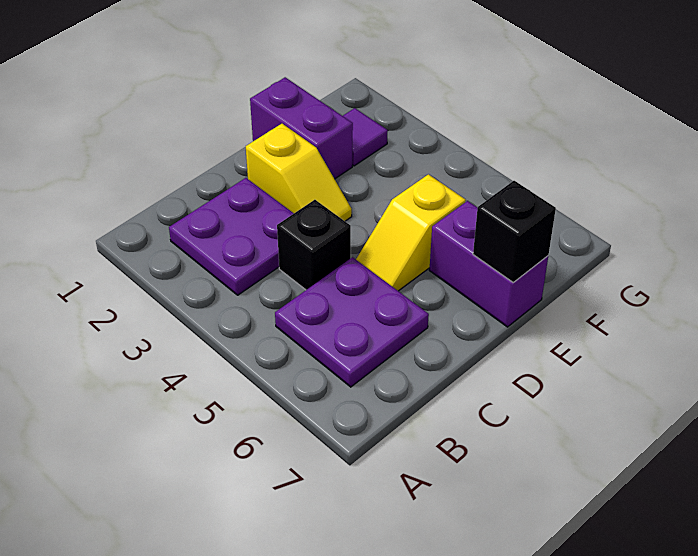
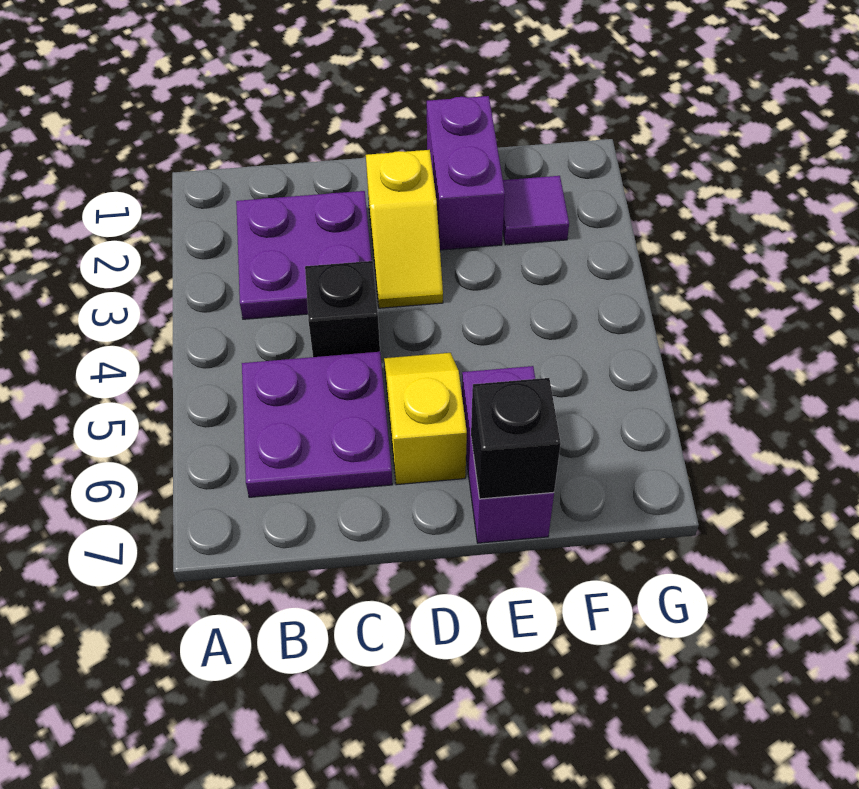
yellow 1x2 slope [356,174,466,291] -> yellow 1x2 slope turned to [384,353,467,485]

